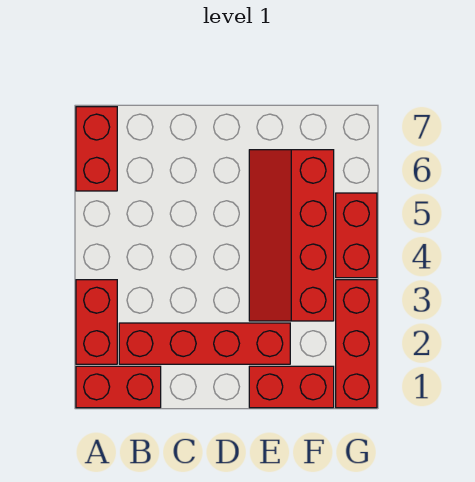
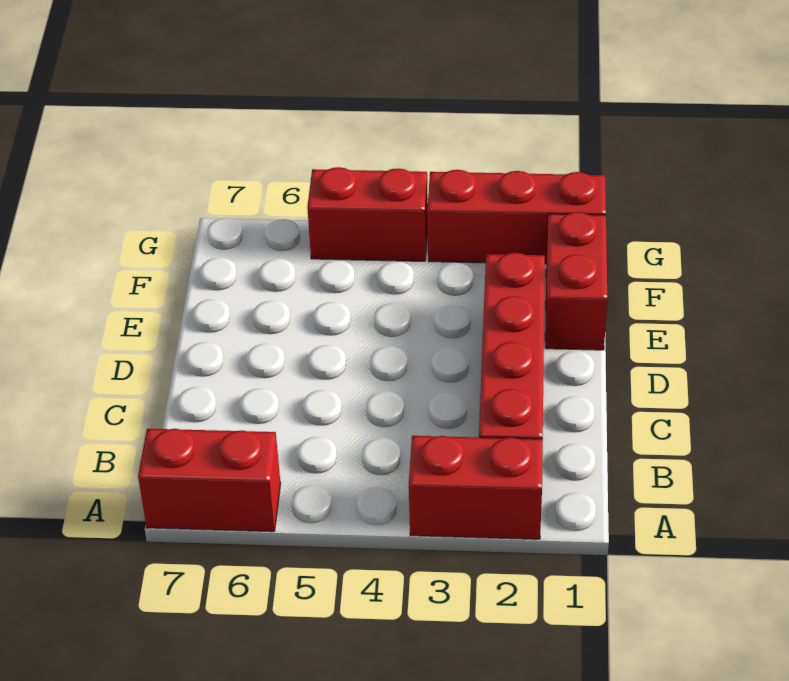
red 1x2 brick [76,366,161,408] -> none
red 2x4 slope [249,150,334,321] -> none

